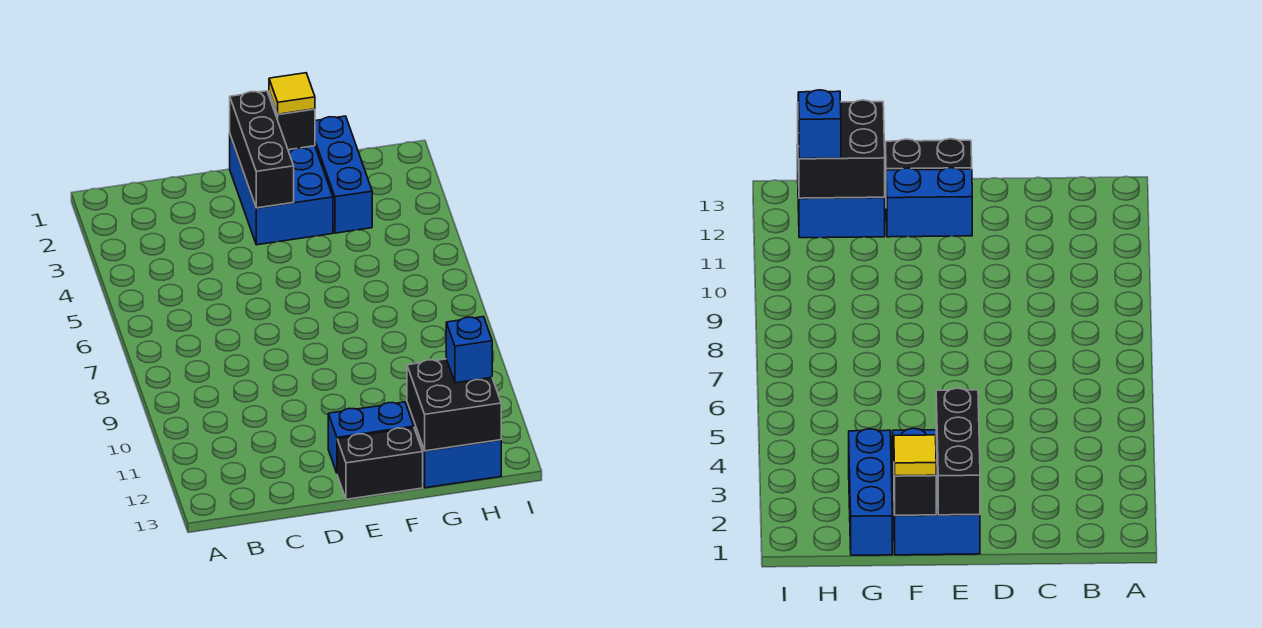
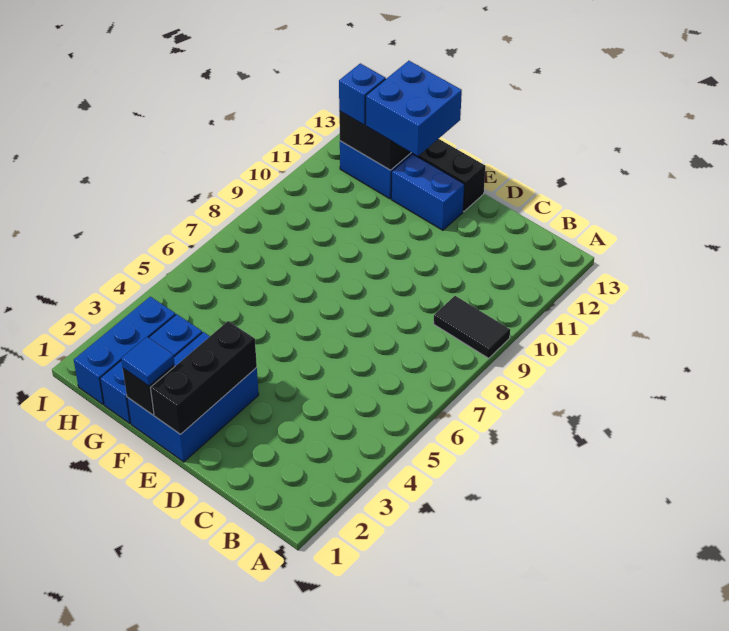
none -> black 1x2 tile [434,296,510,358]
yellow 1x1 tile [269,73,315,114] -> blue 1x1 tile [121,337,175,386]
none -> blue 2x2 brick [366,61,462,156]
none -> blue 1x3 brick [74,297,176,405]

